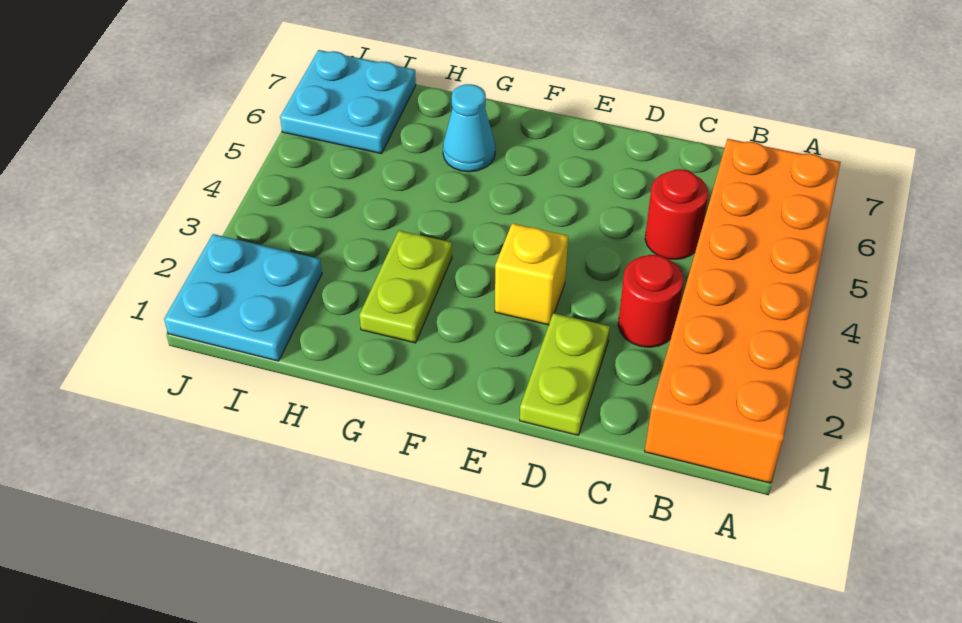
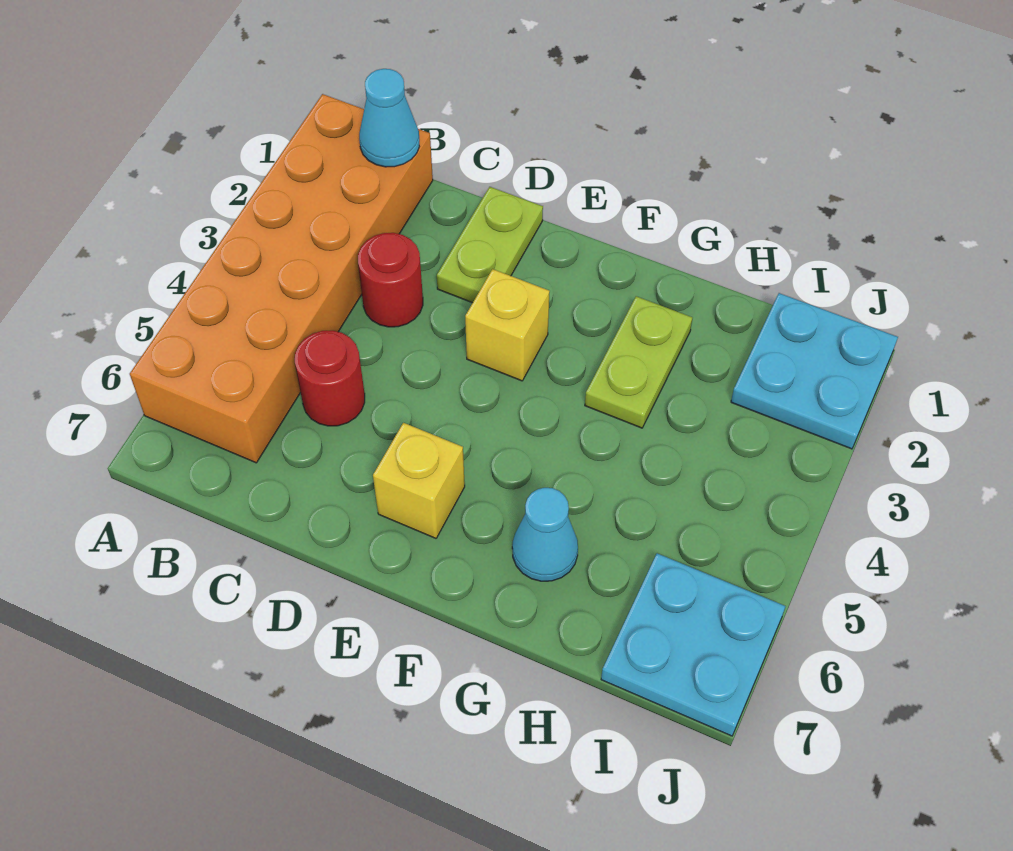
none -> cyan 1x1 cone [359,69,419,167]
none -> yellow 1x1 brick [373,423,465,538]

